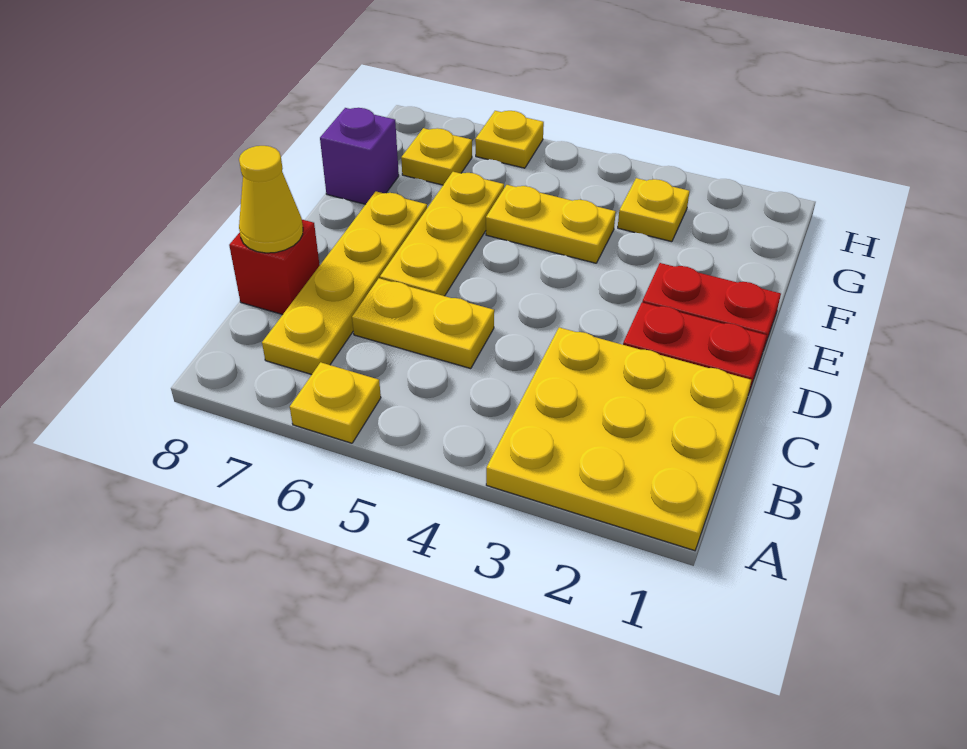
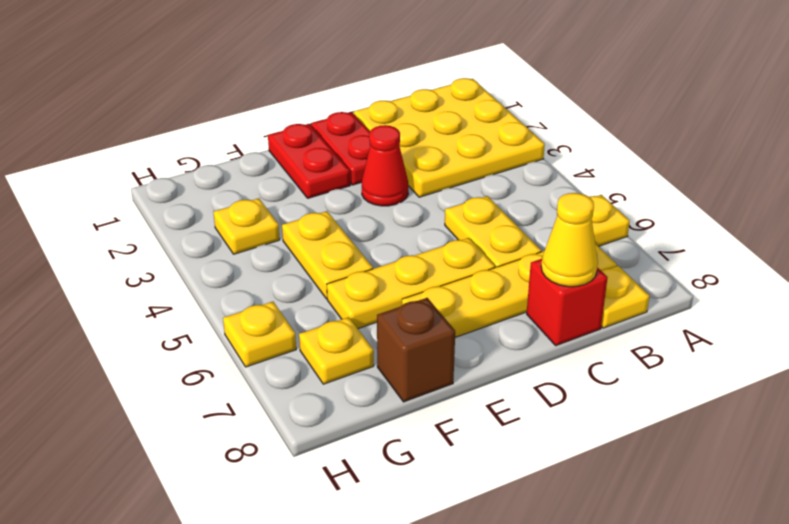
none -> yellow 1x1 plate [601,266,649,328]
none -> red 1x1 cone [362,125,408,206]
purple 1x1 brick [320,108,399,204] -> brown 1x1 brick [377,298,455,402]

